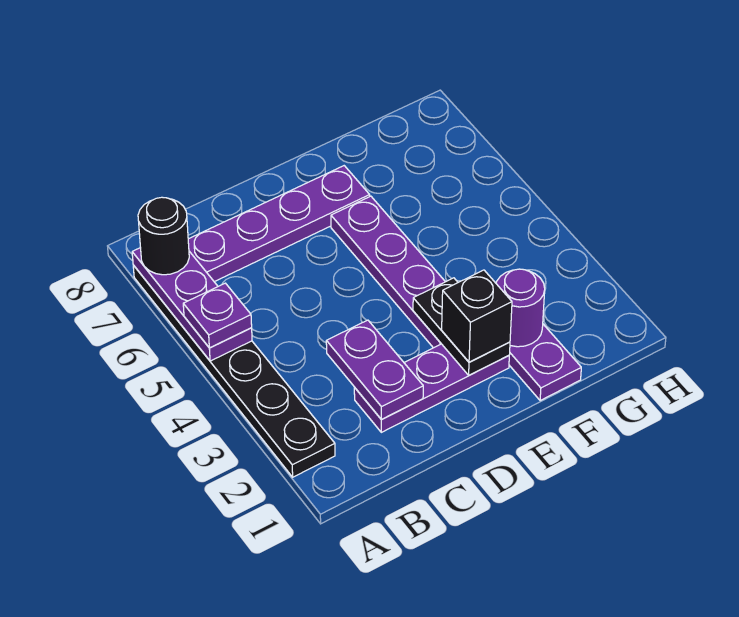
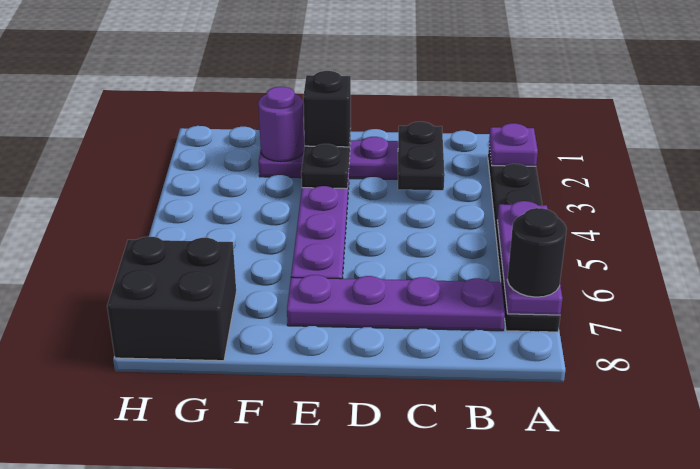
purple 1x1 plate [183,283,252,348] -> purple 1x1 plate moved to [489,123,538,166]
purple 1x2 plate [326,320,423,420] -> black 1x2 plate [398,122,445,190]
none -> black 2x2 brick [107,236,236,361]

